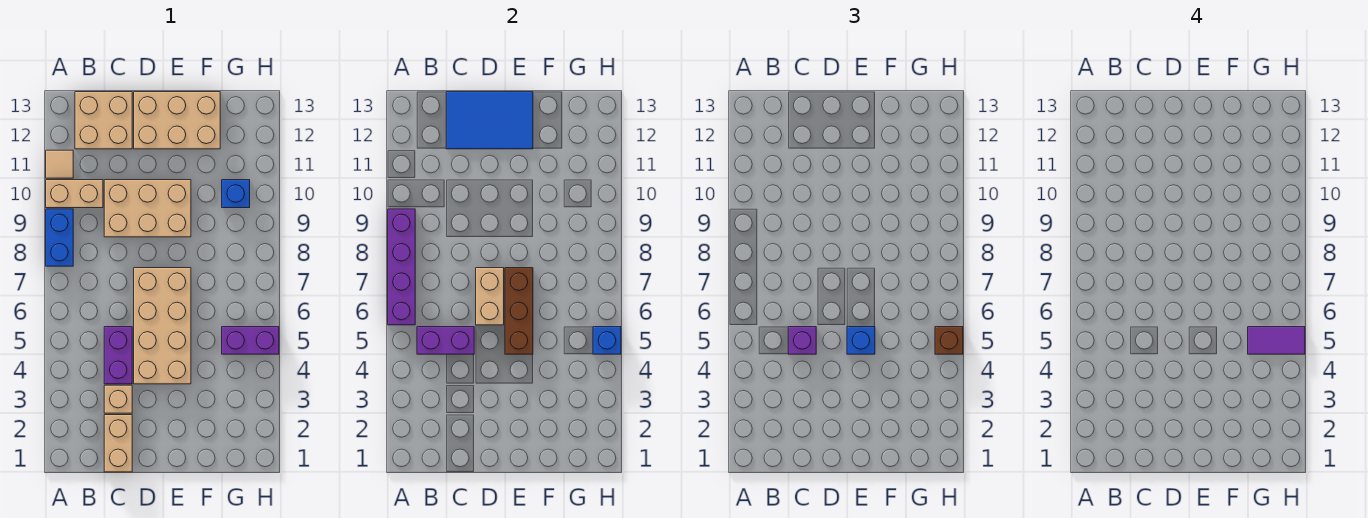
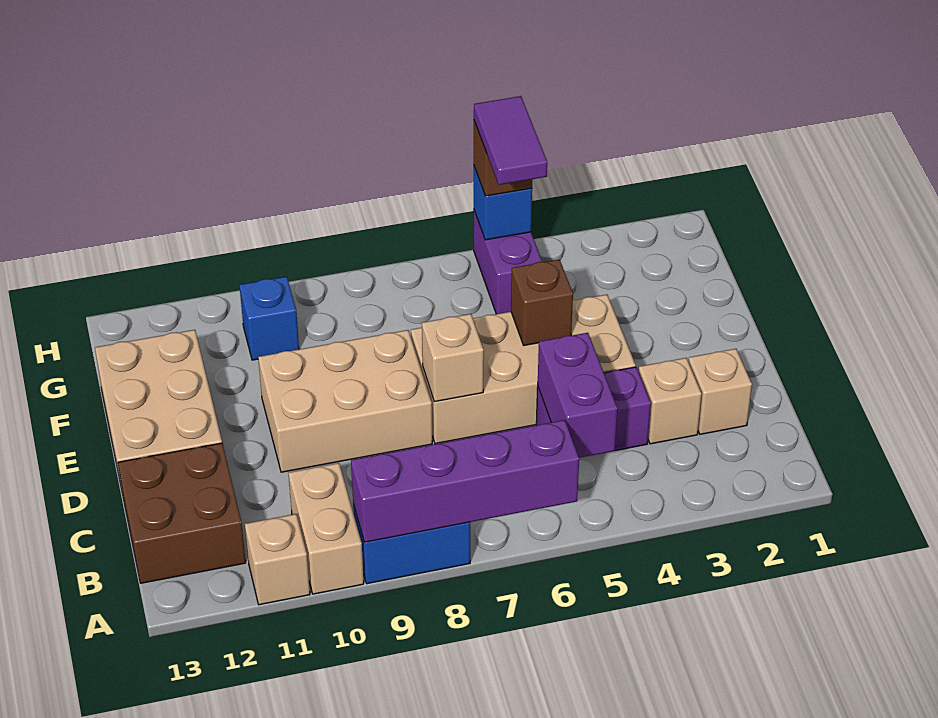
tan 1x1 tile [46,150,73,178] -> tan 1x1 brick [245,514,310,605]
tan 2x2 brick [75,92,132,149] -> brown 2x2 brick [118,443,246,583]
tan 1x2 brick [104,415,132,472] -> tan 1x1 brick [689,349,752,434]
purple 1x1 brick [788,327,816,354] -> none
tan 2x3 brick [104,180,191,237] -> tan 2x3 brick turned to [258,330,432,472]
blue 2x3 tile [446,92,533,149] -> none
tan 1x2 brick [476,268,504,325] -> tan 1x1 brick [422,314,484,402]
brown 1x3 brick [505,268,533,354] -> brown 1x1 brick [511,260,573,345]
blue 1x1 brick [847,327,875,354] -> none

